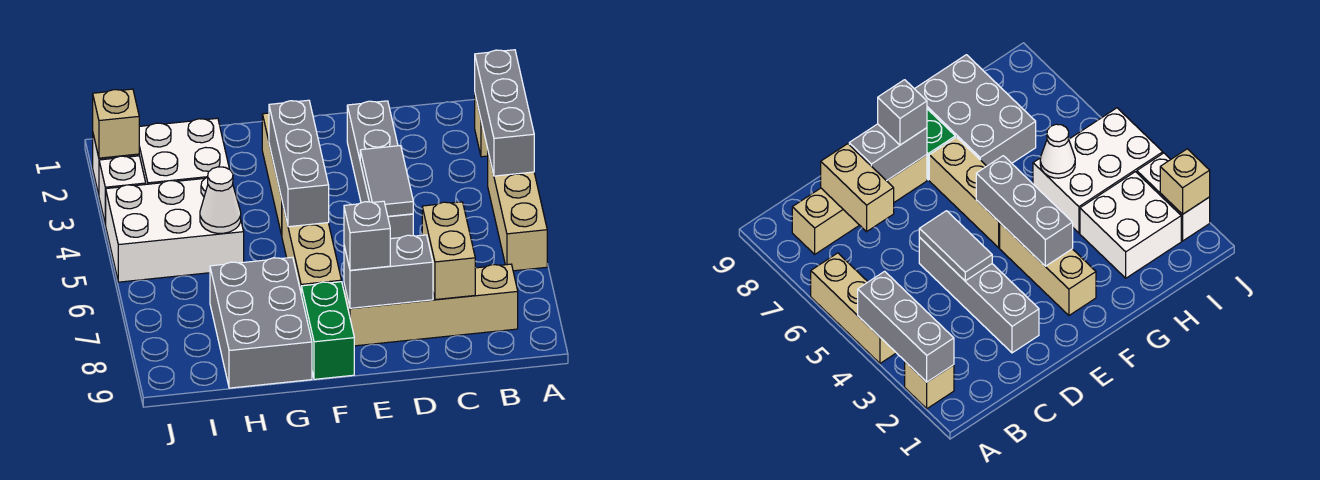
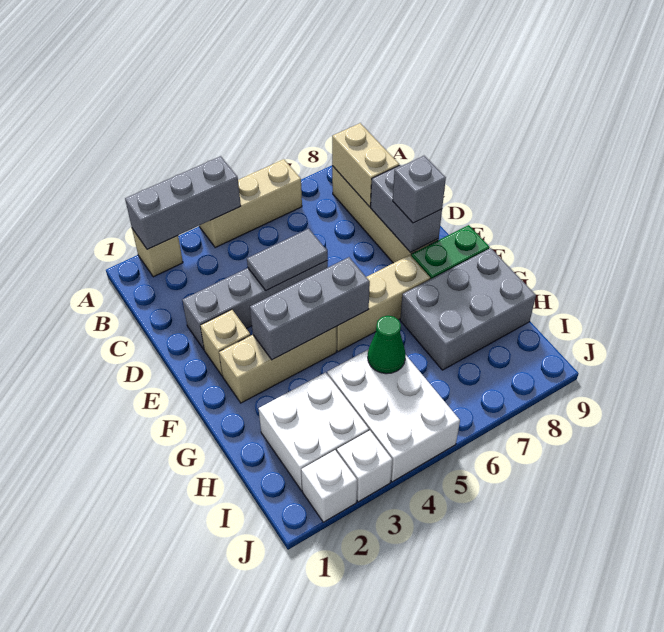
tan 1x2 brick [422,202,475,300] -> tan 1x2 brick turned to [332,123,399,207]
white 1x1 cone [200,167,241,233] -> green 1x1 cone [368,316,406,374]
tan 1x1 brick [93,89,139,158] -> tan 1x1 brick moved to [200,310,250,376]

